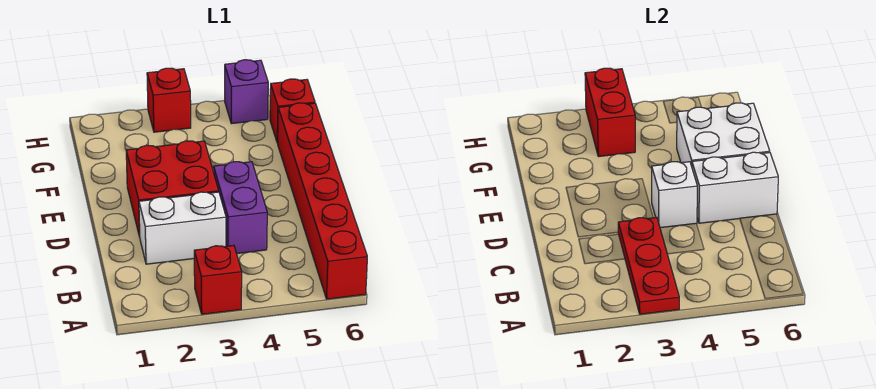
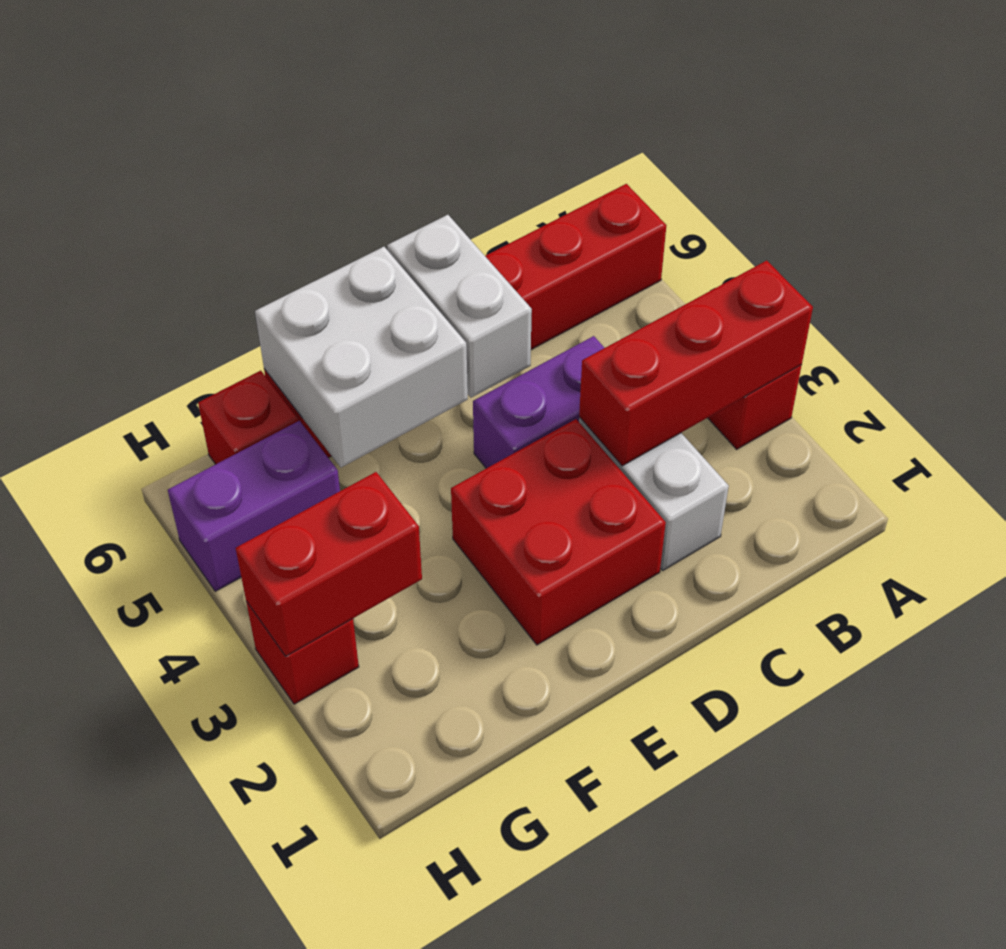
red 1x3 plate [618,217,679,314] -> red 1x3 brick [579,261,813,466]
white 1x1 brick [652,162,697,228] -> none
purple 1x1 brick [225,60,268,124] -> purple 1x2 brick [168,421,340,591]

